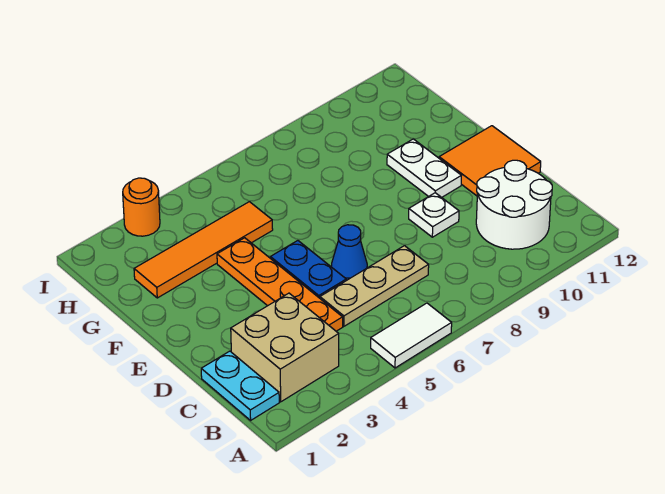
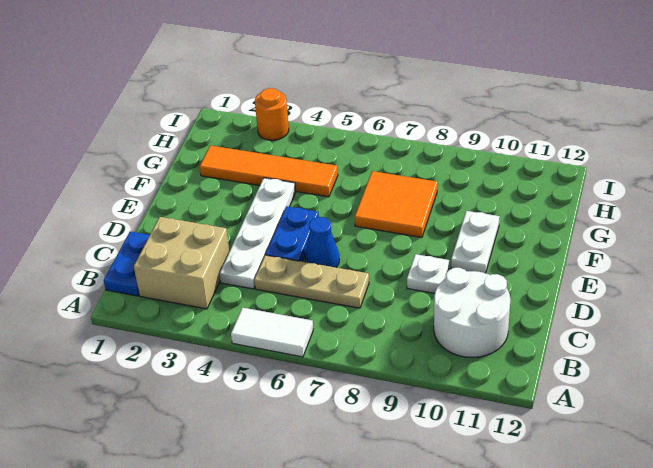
cyan 1x2 plate [201,351,279,420] -> blue 1x2 plate [104,232,150,296]
orange 1x4 plate [217,238,343,331] -> white 1x4 plate [220,178,296,289]
orange 2x2 tile [439,126,541,196] -> orange 2x2 tile moved to [355,171,438,237]

